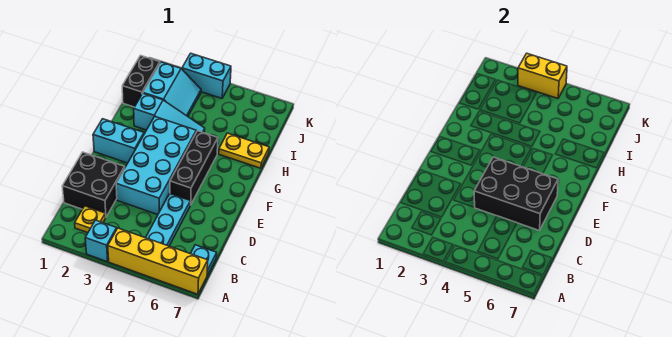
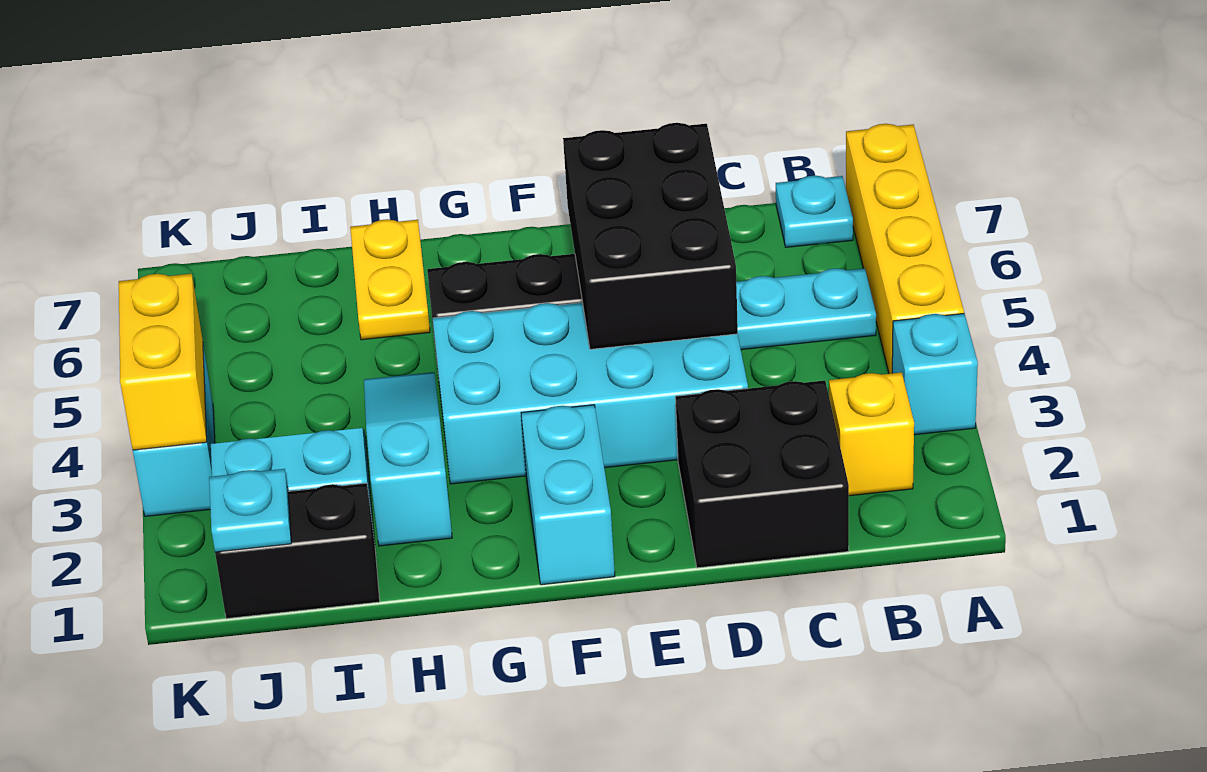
yellow 1x1 plate [75,206,106,233] -> yellow 1x1 brick [829,372,914,496]
none -> cyan 1x1 plate [209,469,291,552]

